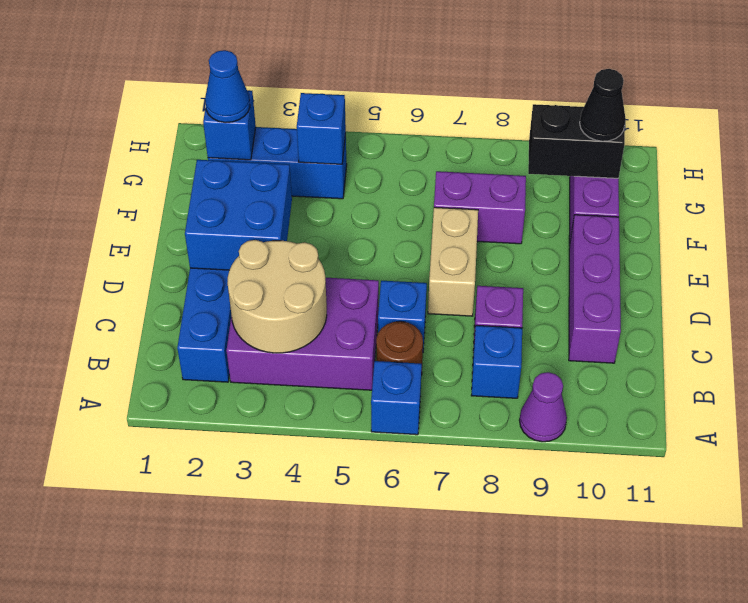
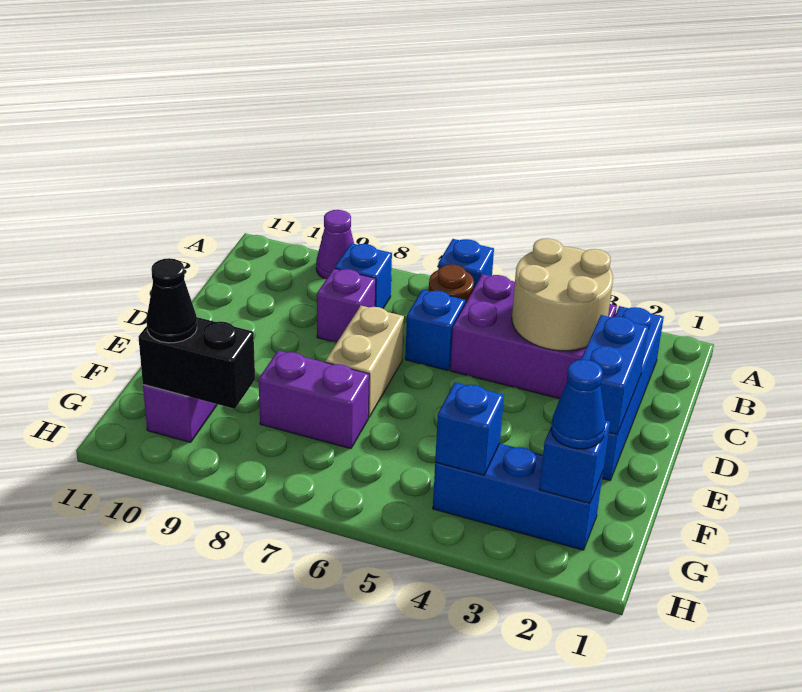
purple 1x3 brick [569,215,621,363] -> none
blue 2x2 brick [185,160,292,270] -> blue 1x2 brick [581,315,649,434]

